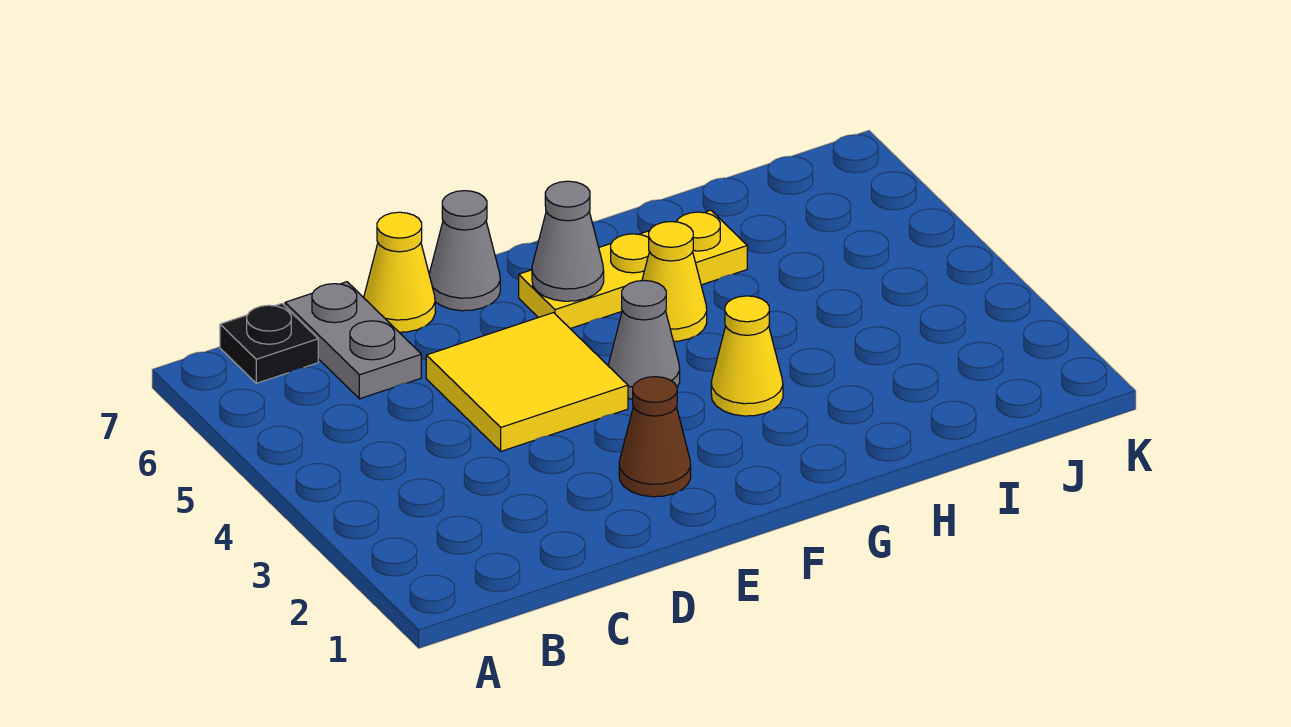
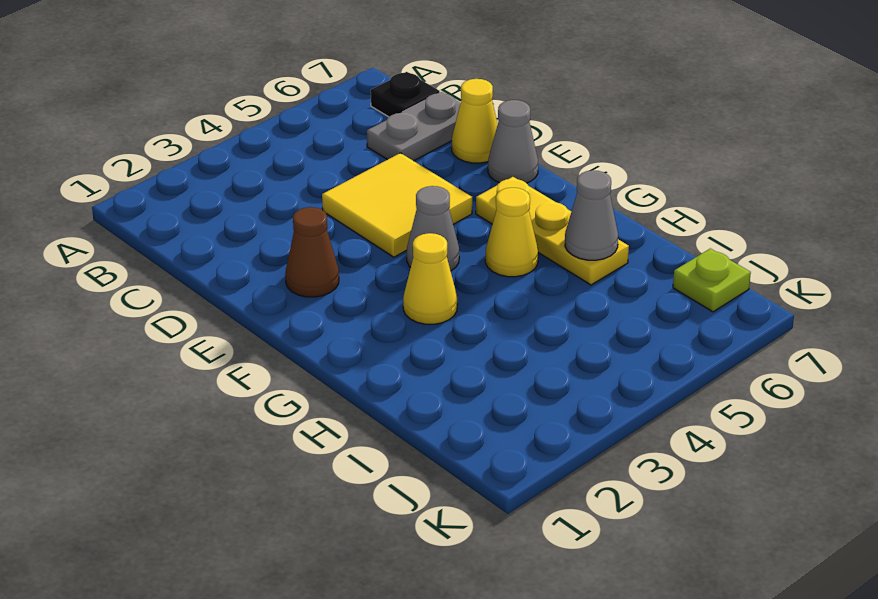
grey 1x1 cone [532,181,604,301] -> grey 1x1 cone moved to [565,170,618,260]
none -> lime 1x1 plate [673,248,751,312]

